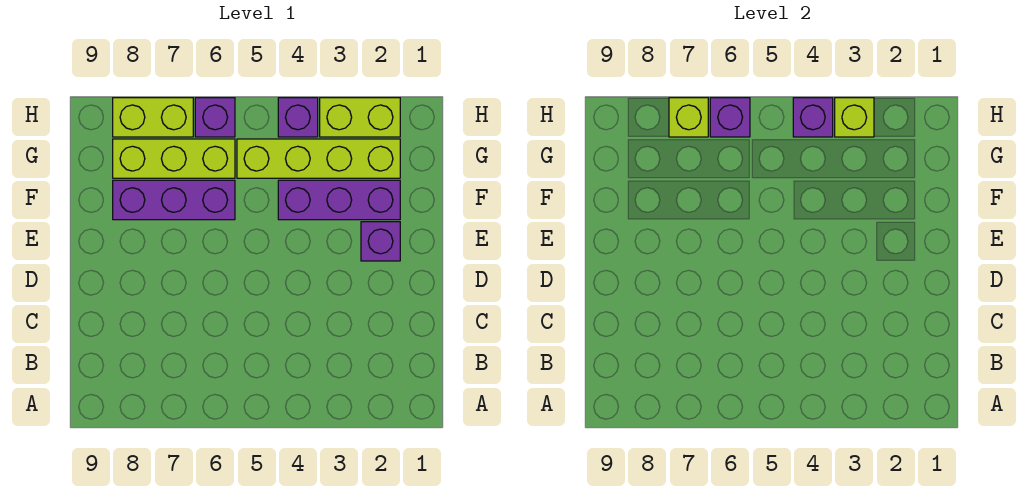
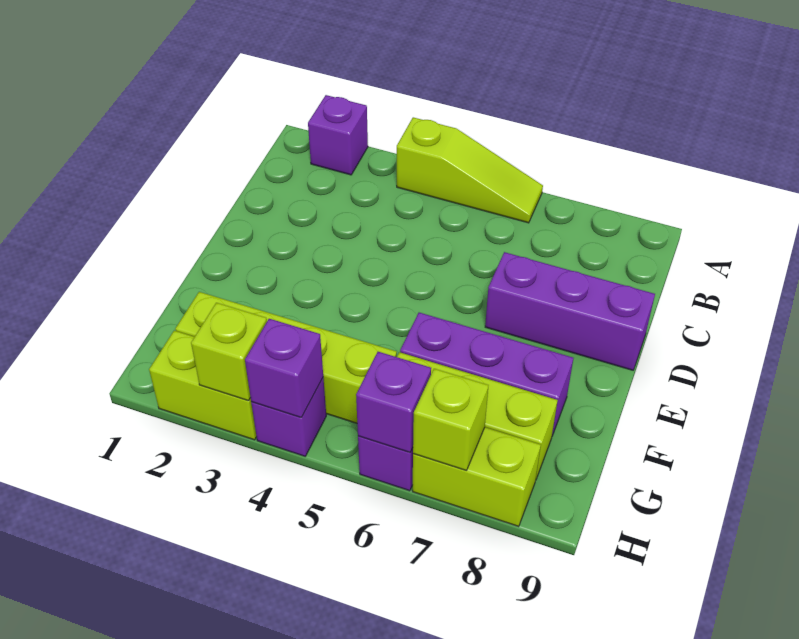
none -> lime 1x3 slope [397,117,543,223]
purple 1x1 brick [361,222,400,261] -> purple 1x1 brick moved to [308,95,368,175]
purple 1x3 brick [278,180,400,220] -> purple 1x3 brick moved to [485,252,655,370]

